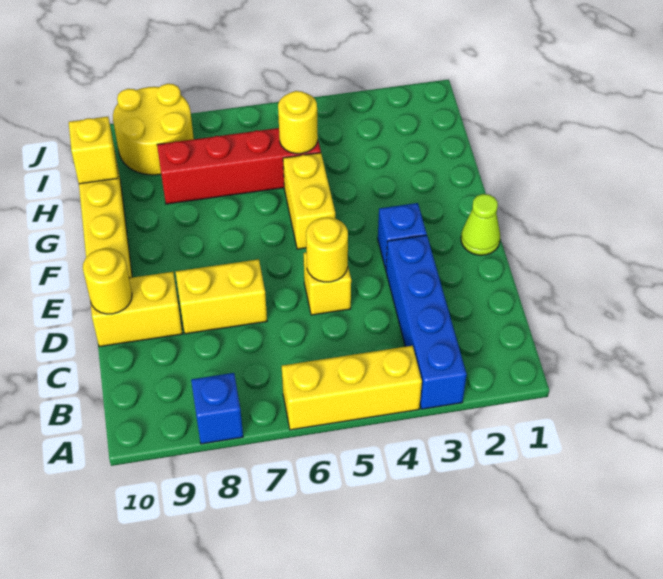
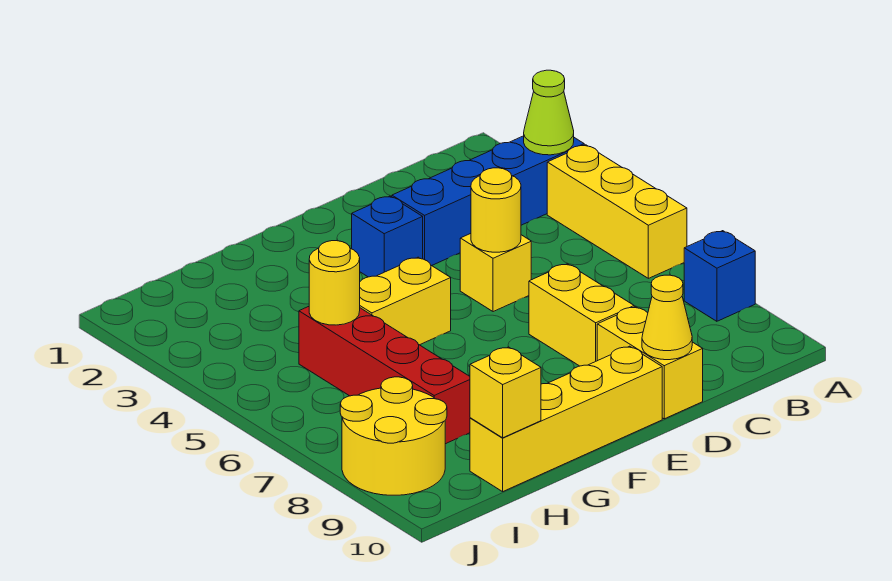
yellow 1x1 round brick [83,249,132,314] -> yellow 1x1 cone [642,275,692,360]
lime 1x1 cone [461,194,500,255] -> lime 1x1 cone moved to [524,70,574,155]

